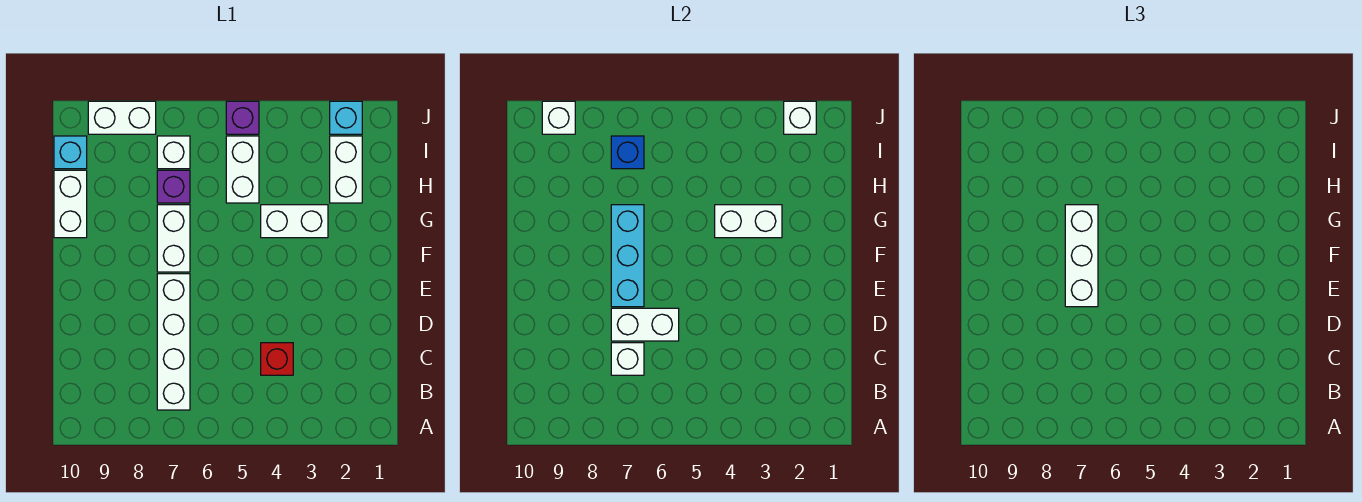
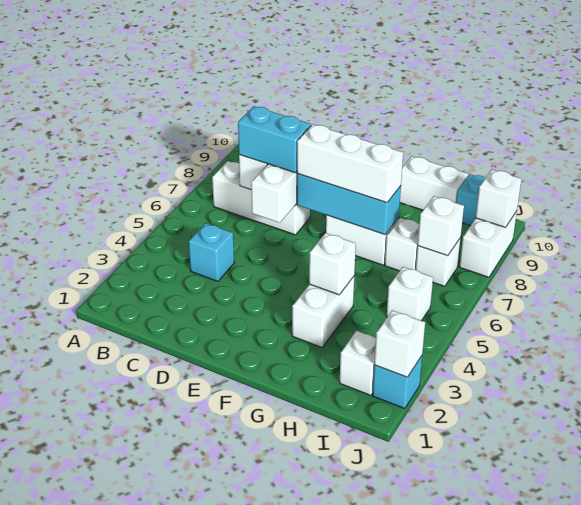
white 1x4 brick [157,274,190,410] -> white 1x3 brick [212,161,310,235]
red 1x1 brick [261,343,293,375] -> cyan 1x1 brick [189,223,234,281]
none -> cyan 1x2 brick [238,106,311,173]
white 1x2 brick [715,205,782,238] -> white 1x1 brick [309,233,356,295]
white 1x2 brick [330,136,362,203] -> white 1x1 brick [340,331,376,395]
white 1x2 brick [226,136,259,203] -> white 1x1 brick [387,267,433,321]
purple 1x1 brick [157,170,190,203] -> white 1x1 brick [385,218,420,271]
blue 1x1 brick [611,136,644,169] -> white 1x1 brick [418,196,464,256]
purple 1x1 brick [226,101,259,134] -> none

